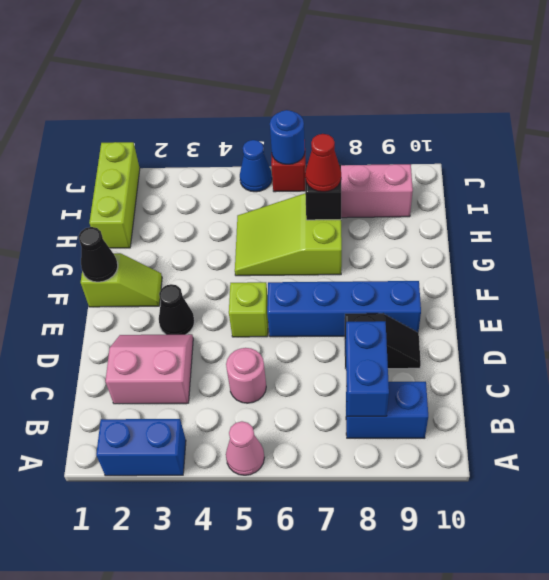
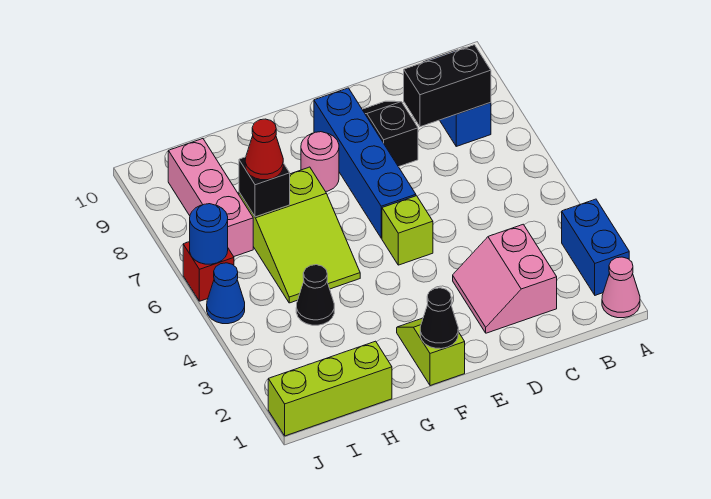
pink 1x1 cone [226,421,264,475] -> pink 1x1 cone moved to [602,257,640,318]
blue 1x2 brick [346,321,389,416] -> black 1x2 brick [404,45,491,127]
pink 1x1 round brick [226,348,266,403] -> pink 1x1 round brick moved to [301,132,339,192]
black 1x1 cone [159,284,194,335] -> black 1x1 cone moved to [296,265,334,325]

